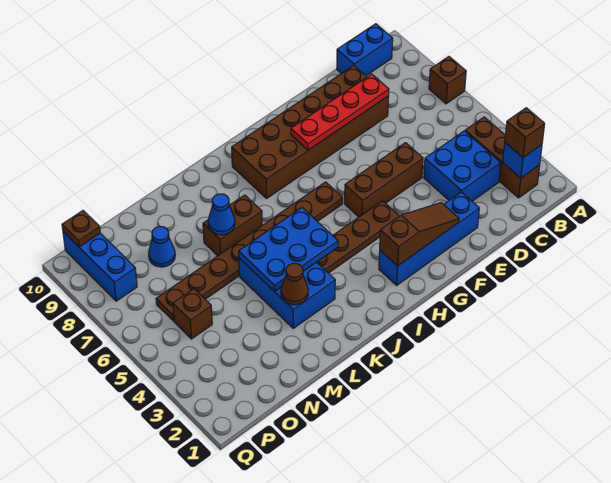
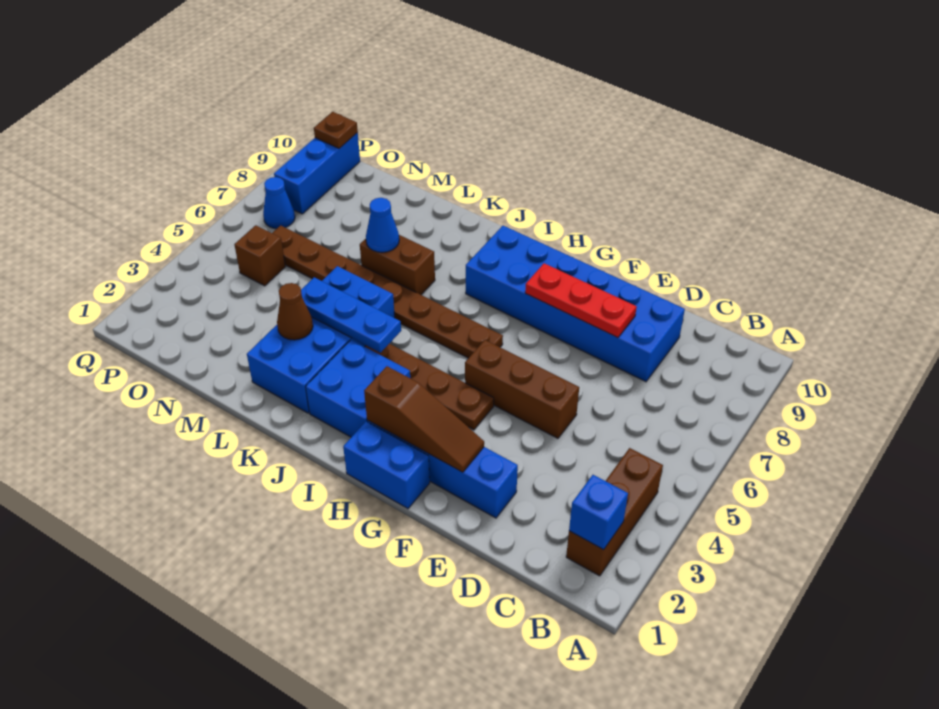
brown 1x1 brick [429,57,466,104] -> none
brown 1x1 brick [505,108,545,157] -> none
blue 1x2 brick [337,24,393,76] -> blue 1x2 brick moved to [343,422,430,509]
blue 2x2 brick [424,131,501,201] -> blue 2x2 brick moved to [306,340,410,437]
brown 2x6 brick [232,65,389,198] -> blue 2x6 brick [466,226,685,382]
red 1x4 plate [291,74,389,150] -> red 1x3 plate [525,263,637,338]
blue 2x3 plate [239,208,338,292] -> blue 1x3 plate [301,277,401,353]
blue 2x3 brick [239,258,335,328] -> blue 2x4 brick [247,266,395,413]
blue 1x1 cone [149,227,175,267] -> blue 1x1 cone moved to [263,177,295,229]

